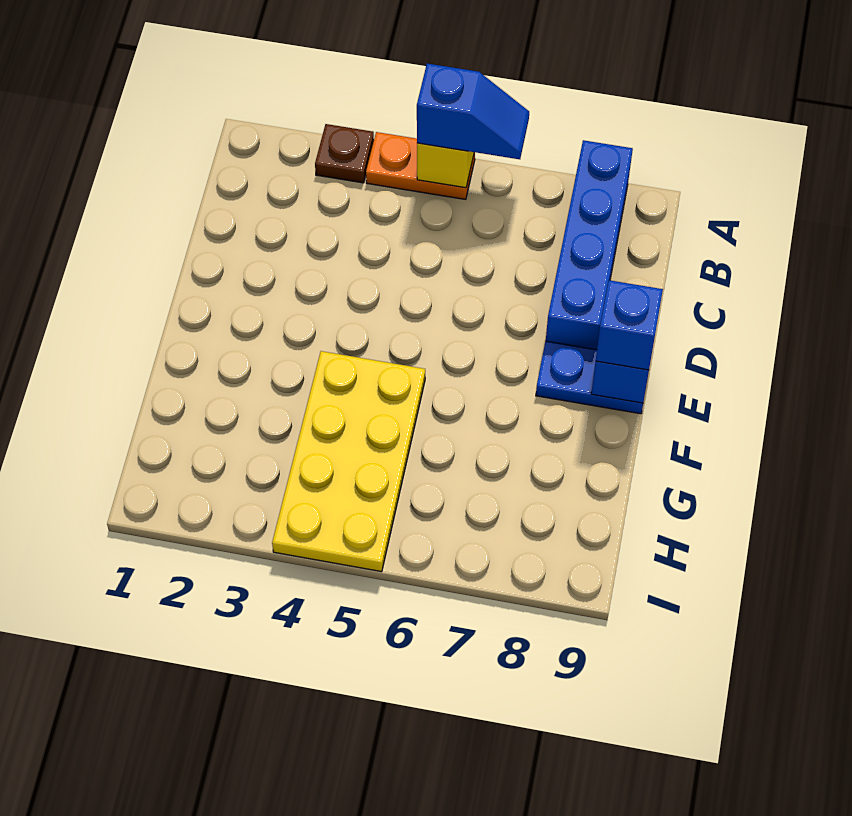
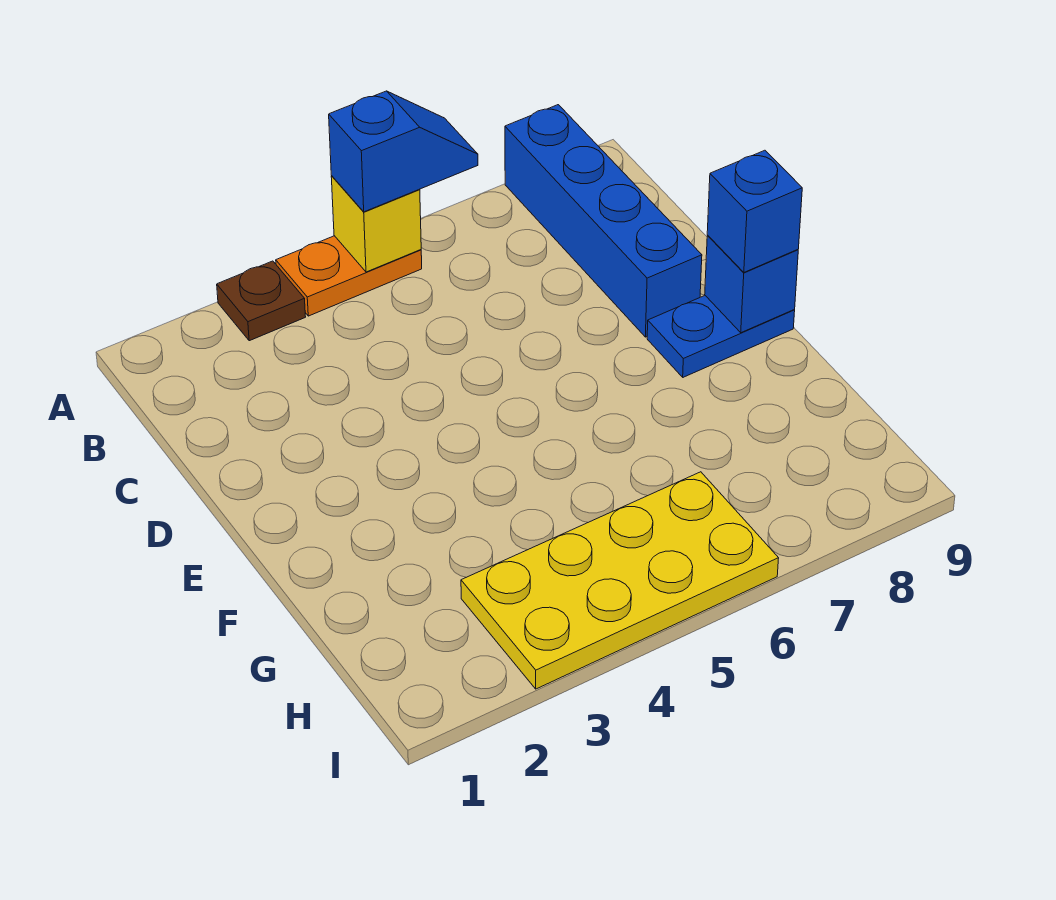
yellow 2x4 plate [272,351,425,572] -> yellow 2x4 plate turned to [461,472,779,689]

